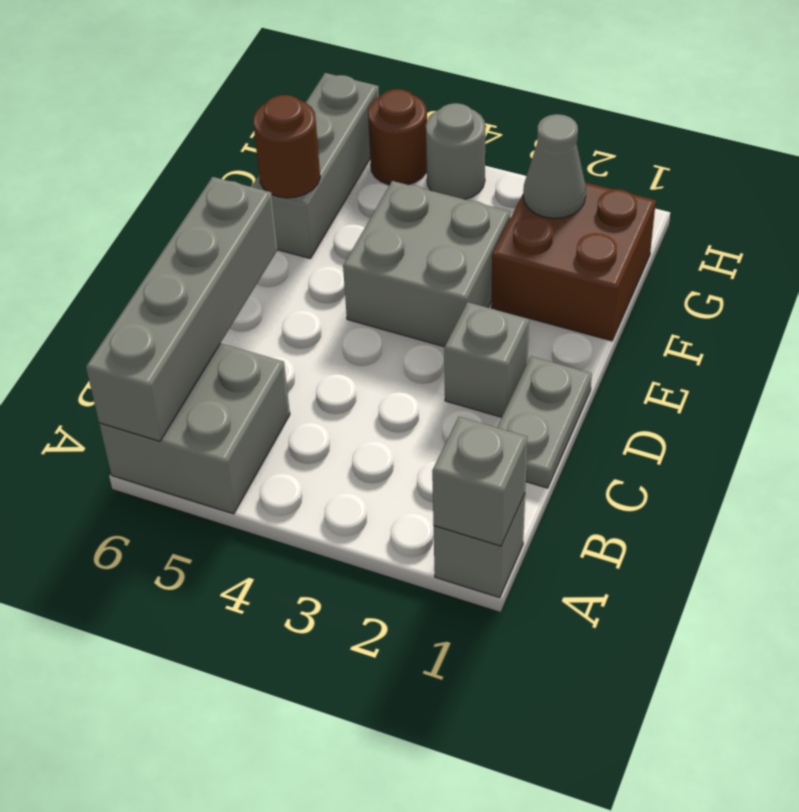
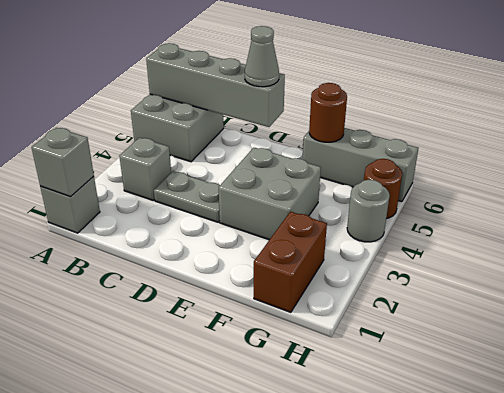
grey 1x2 plate [497,356,592,488] -> grey 1x2 plate moved to [154,171,220,222]
grey 1x1 brick [444,302,529,417] -> grey 1x1 brick moved to [119,138,171,200]
brown 2x2 brick [491,182,656,341] -> brown 1x2 brick [254,212,327,312]
grey 1x1 cone [523,114,586,218] -> grey 1x1 cone moved to [245,26,279,87]

